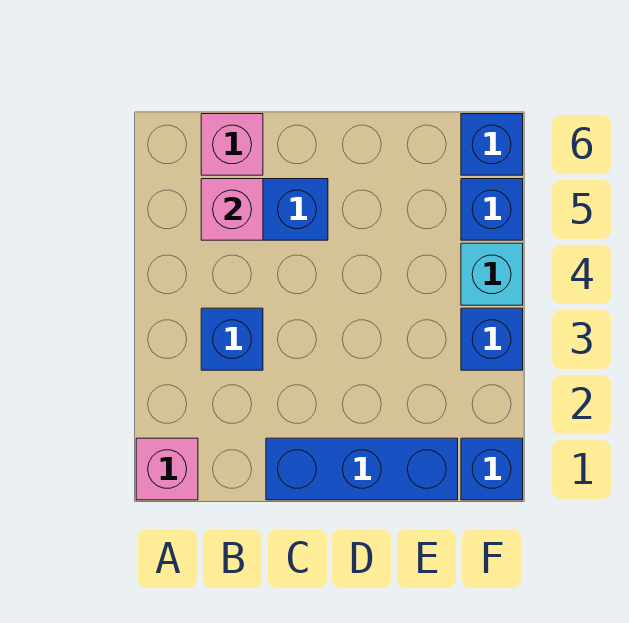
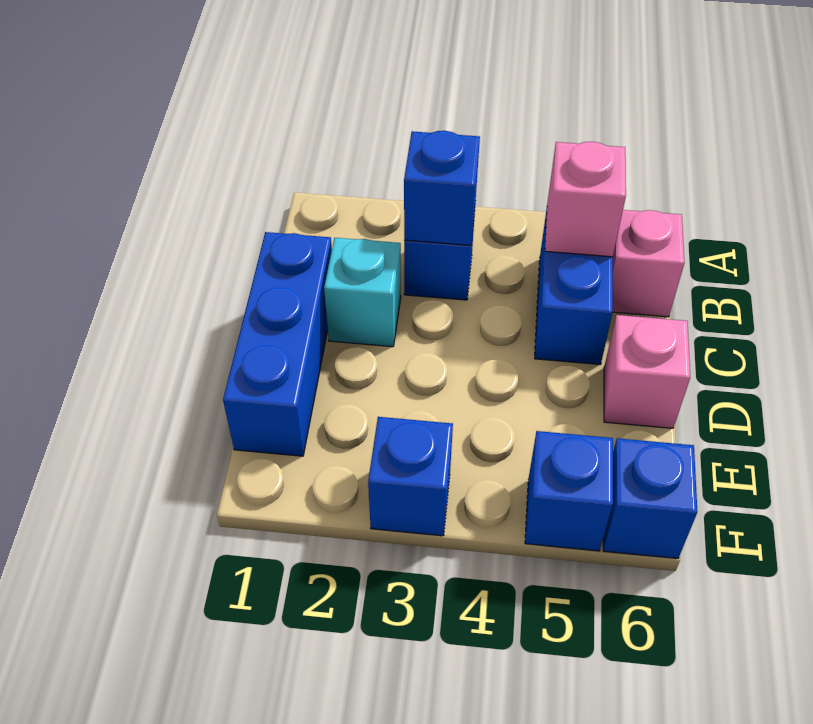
pink 1x1 brick [136,438,198,500] -> pink 1x1 brick moved to [604,315,690,428]
blue 1x1 brick [461,438,523,500] -> blue 1x1 brick moved to [404,131,480,245]
cyan 1x1 brick [461,243,523,305] -> cyan 1x1 brick moved to [324,238,401,347]

